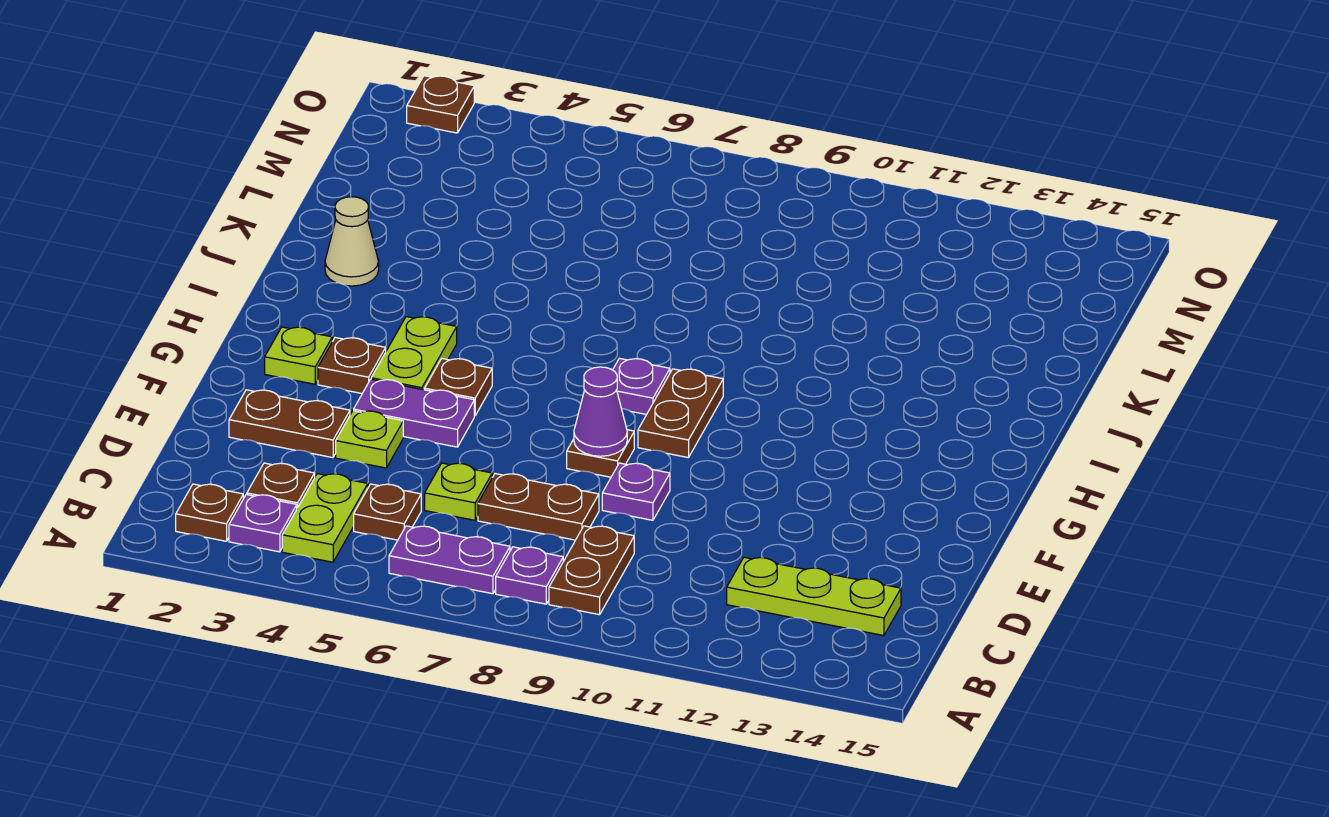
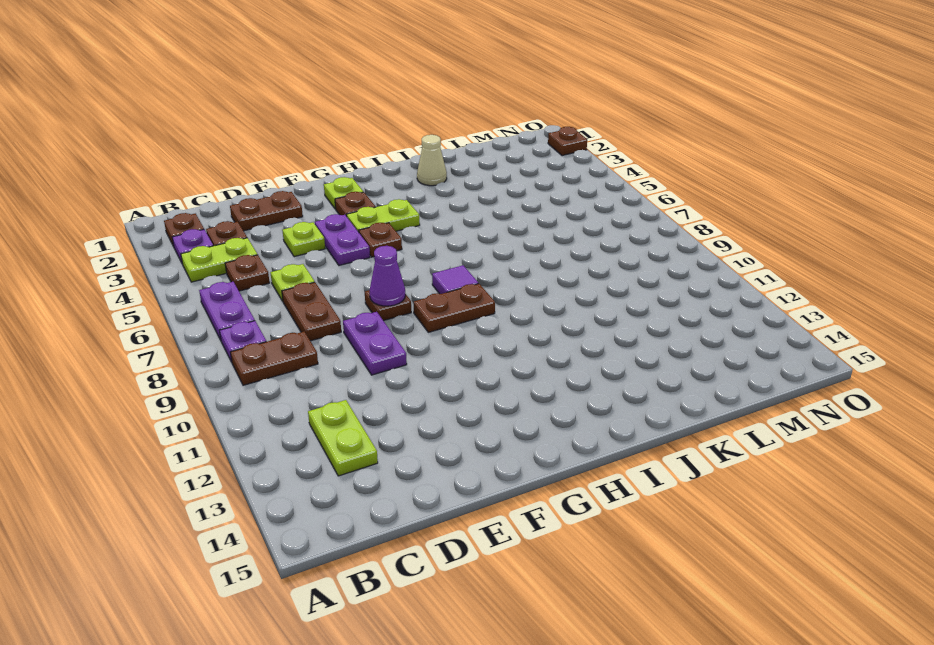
lime 1x3 plate [727,557,901,636] -> lime 1x2 plate [308,400,378,476]
brown 1x2 plate [229,390,350,458] -> brown 1x2 plate turned to [230,191,303,231]
purple 1x1 plate [602,463,670,520] -> purple 1x2 plate [343,312,407,375]
purple 1x1 plate [613,358,670,415] -> purple 1x1 tile [432,265,478,294]

